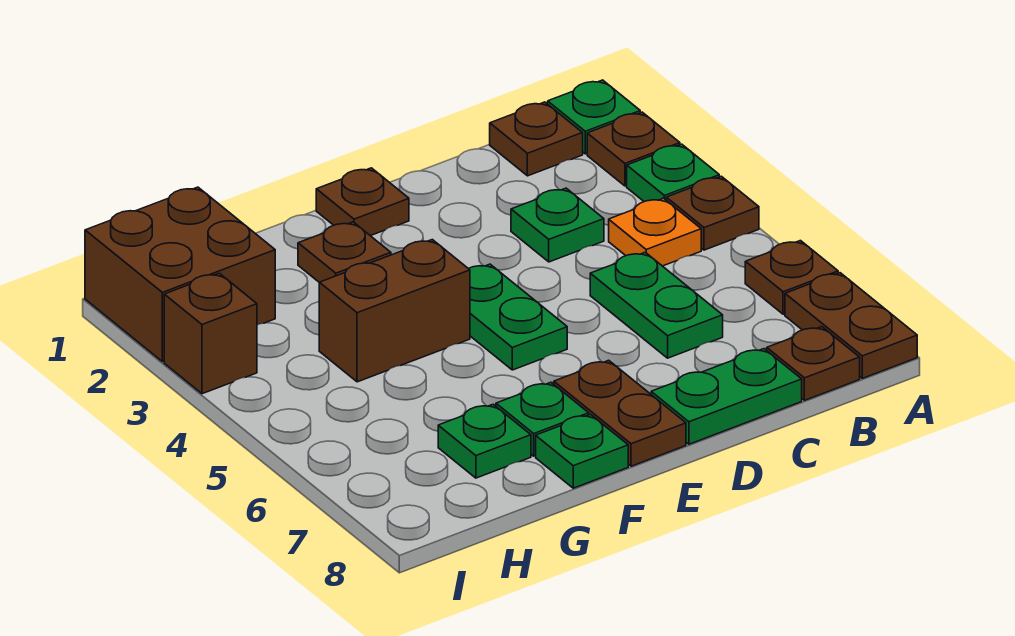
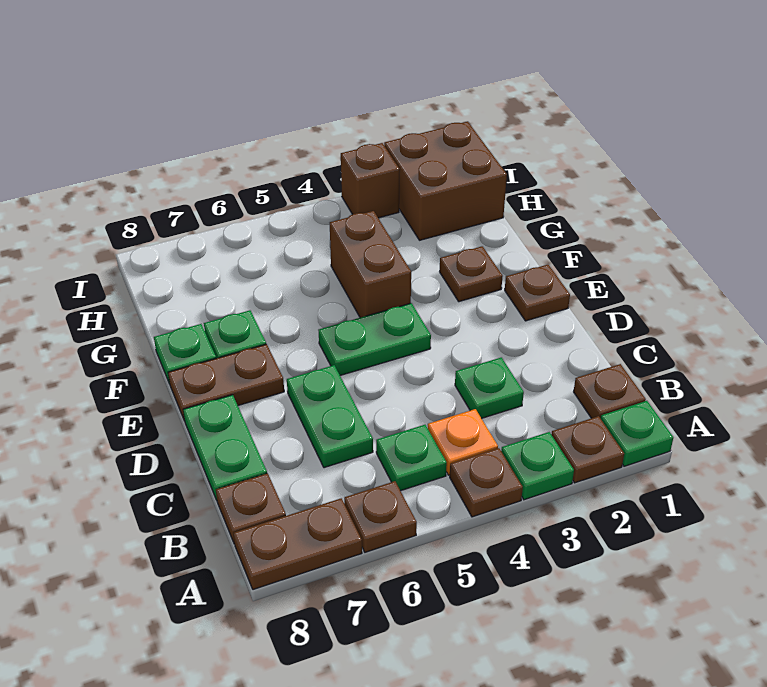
green 1x2 plate [590,252,723,358] -> green 1x2 plate turned to [287,365,373,468]
green 1x1 plate [438,404,531,478] -> green 1x1 plate moved to [376,425,447,491]

